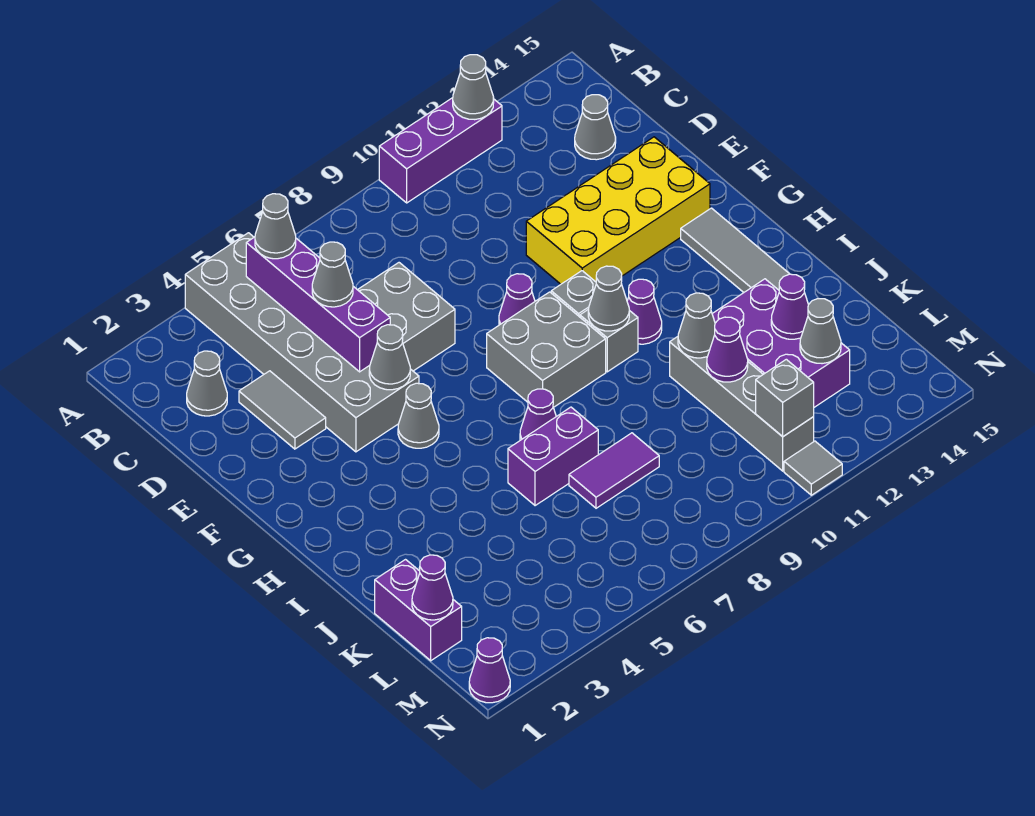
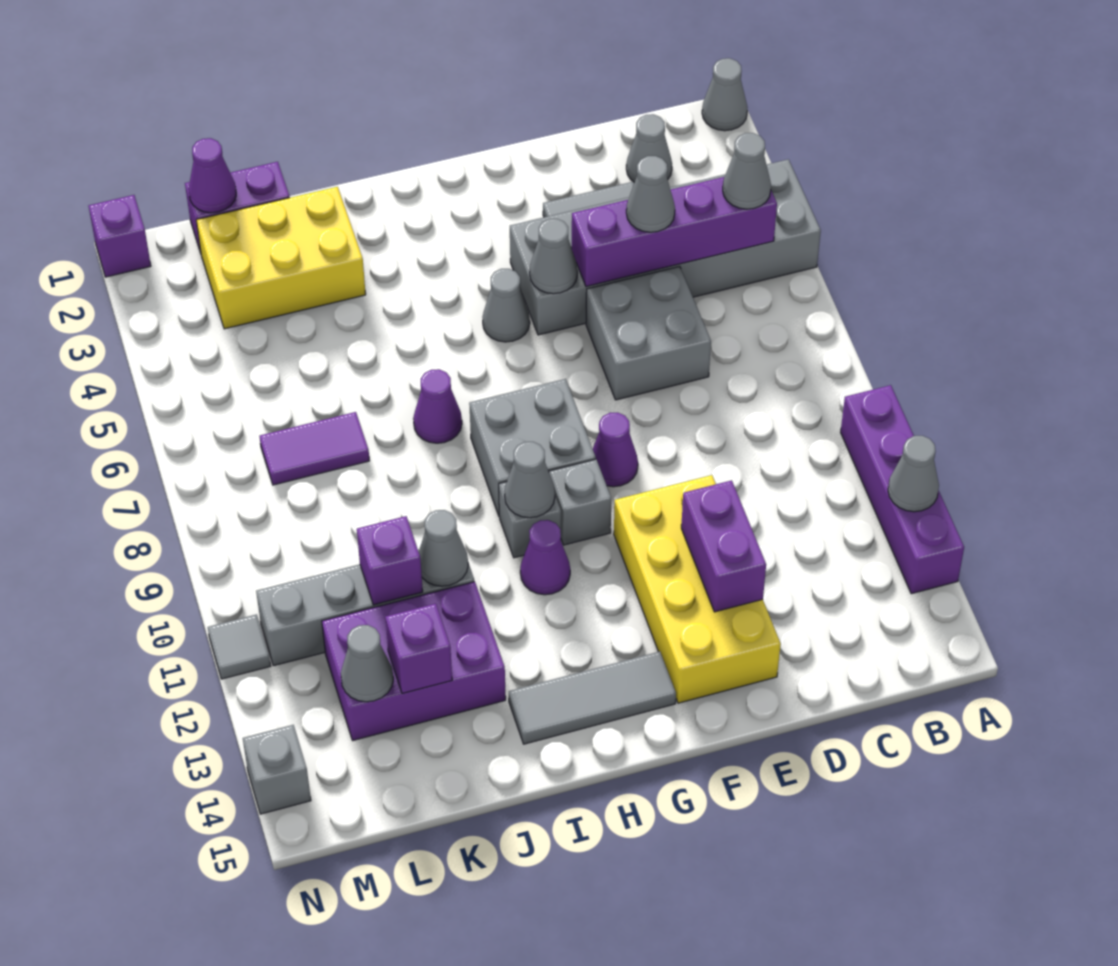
purple 1x3 brick [379,98,502,203] -> purple 1x4 brick [841,385,964,594]
grey 1x1 cone [575,95,616,160] -> grey 1x1 cone moved to [702,58,747,131]
none -> yellow 2x3 brick [196,187,366,329]
purple 1x2 brick [508,407,598,506] -> purple 1x2 brick moved to [681,480,766,612]
purple 1x2 tile [569,433,659,508] -> purple 1x2 tile turned to [260,412,370,485]
purple 1x1 cone [707,317,748,382] -> purple 1x1 brick [357,516,423,605]
purple 1x1 cone [771,274,808,339] -> purple 1x1 brick [385,604,452,694]
grey 1x1 brick [756,359,814,437] -> grey 1x1 brick moved to [243,725,311,814]
purple 1x1 cone [469,638,510,703] -> purple 1x1 brick [89,195,151,277]

